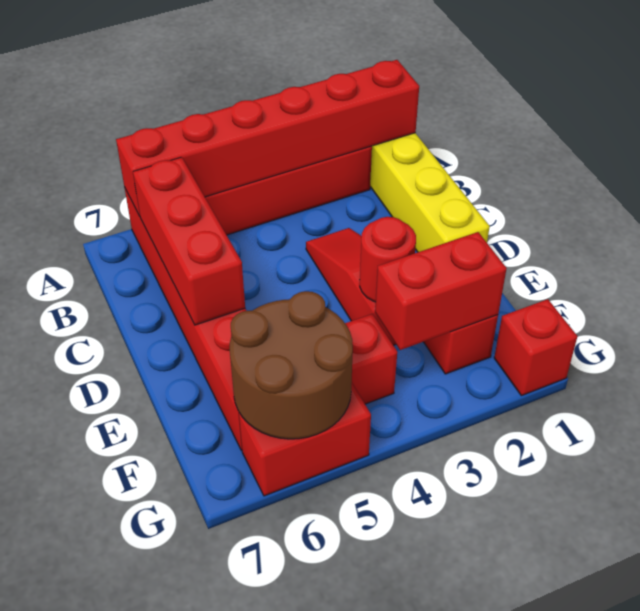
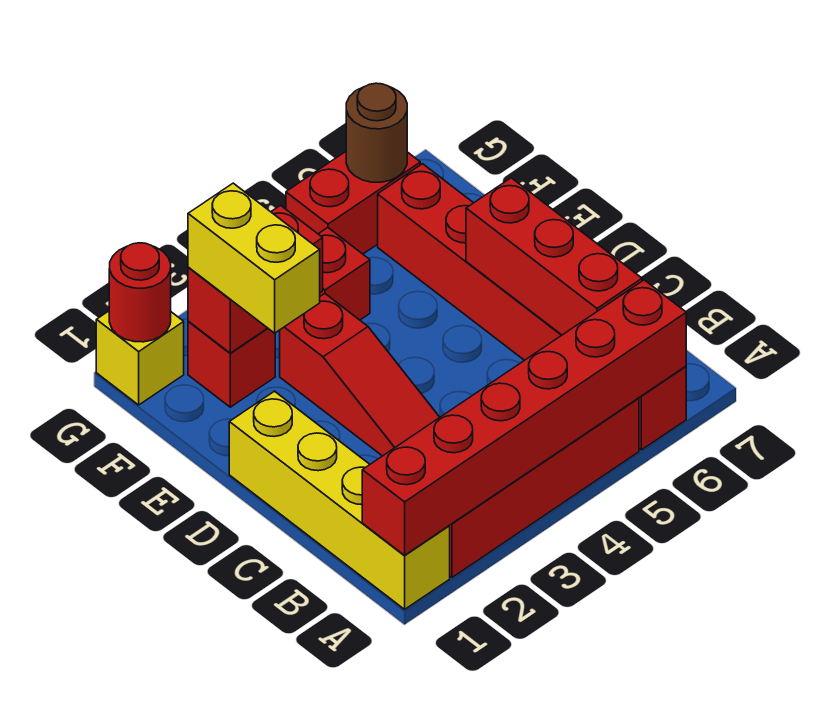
none -> yellow 1x2 brick [188,183,320,333]
red 1x1 round brick [360,217,416,302] -> red 1x1 round brick moved to [109,243,171,342]
brown 2x2 round brick [230,291,353,439] -> brown 1x1 round brick [346,83,407,182]
red 1x1 brick [494,299,577,396] -> yellow 1x1 brick [96,311,184,405]

